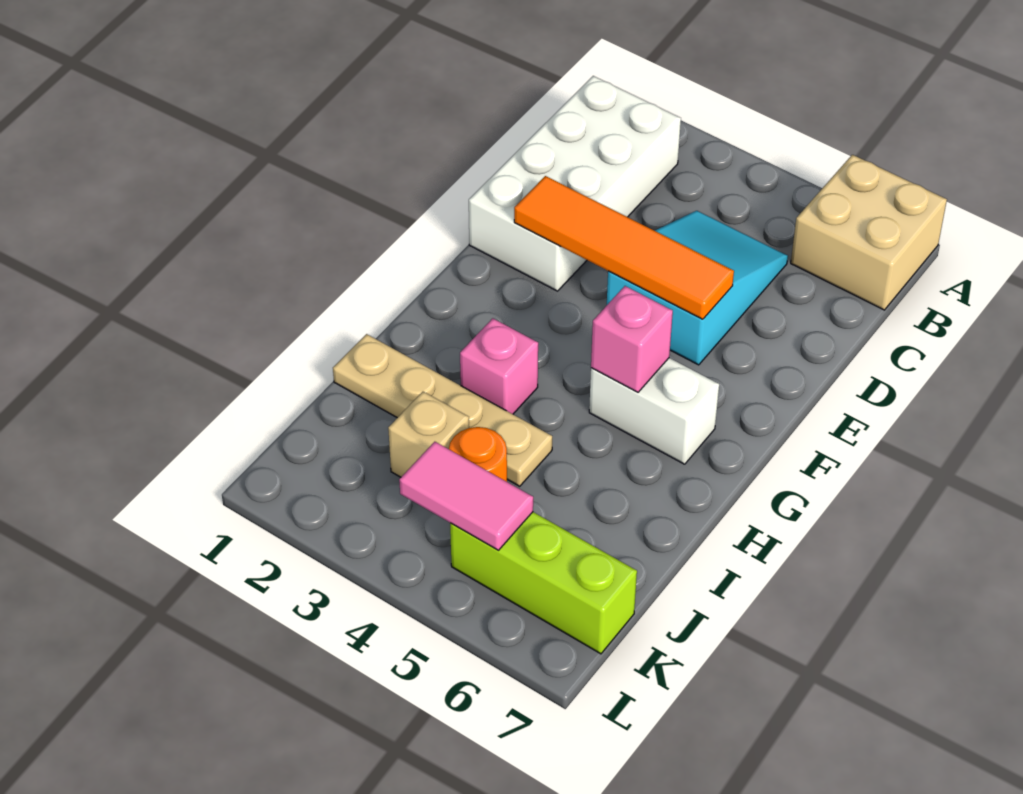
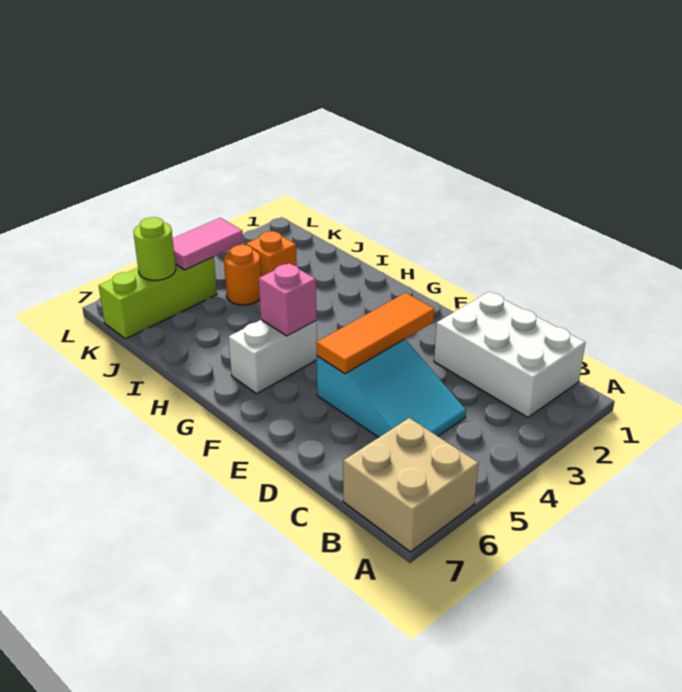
white 2x4 brick [469,76,681,291] -> white 2x3 brick [434,292,585,417]
orange 1x4 tile [514,176,734,319] -> orange 1x3 tile [316,293,435,374]
pink 1x1 brick [460,318,538,414] -> none
tan 1x4 plate [333,334,552,486] -> none
tan 1x1 brick [388,392,469,477] -> orange 1x1 brick [246,231,297,277]
none -> lime 1x1 round brick [133,217,176,280]

